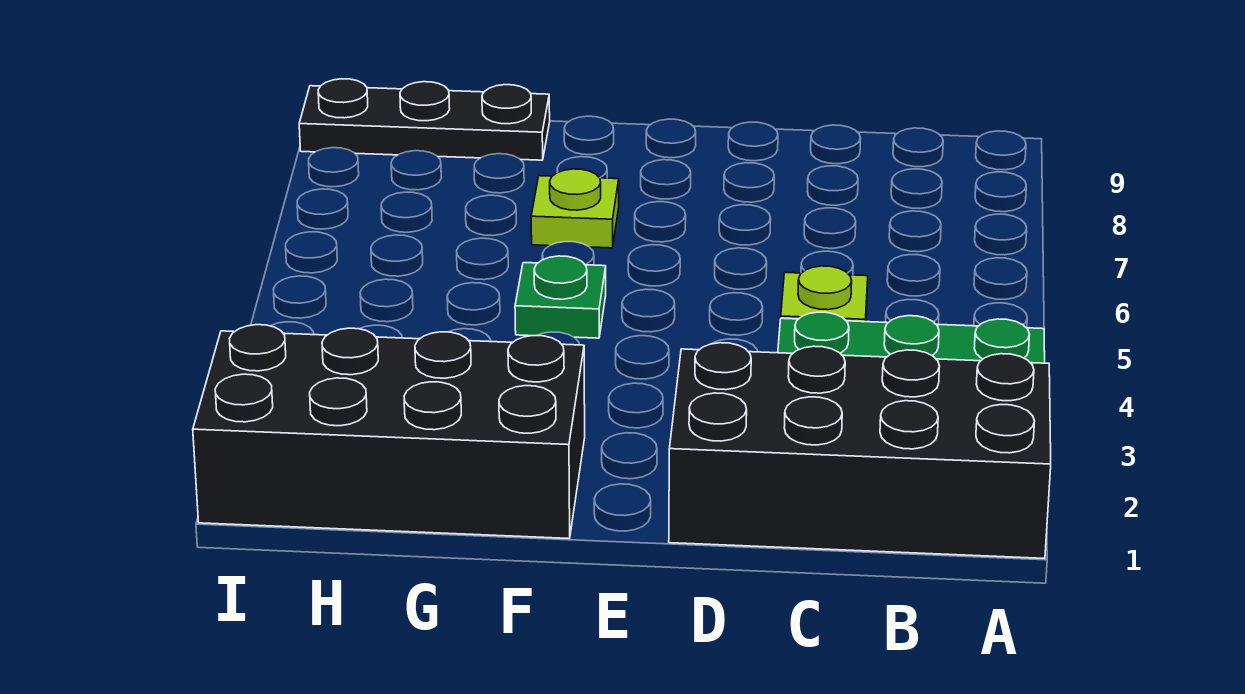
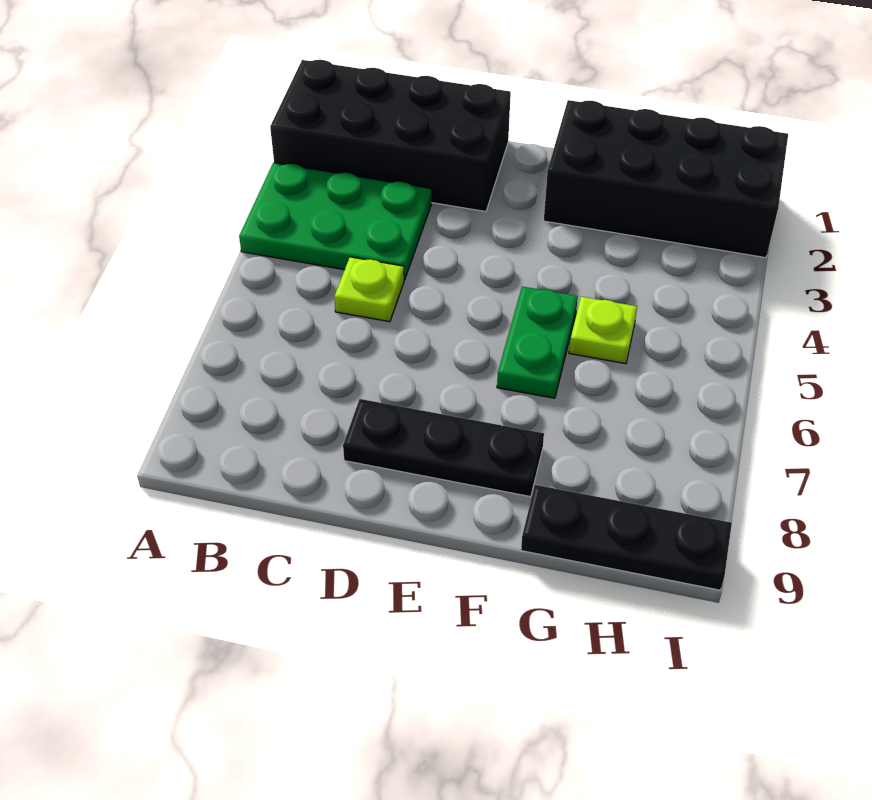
none -> black 1x3 plate [343,399,544,497]
green 1x1 plate [515,256,606,338] -> green 1x2 plate [497,287,578,398]
lime 1x1 plate [531,169,619,248] -> lime 1x1 plate moved to [569,297,637,364]

